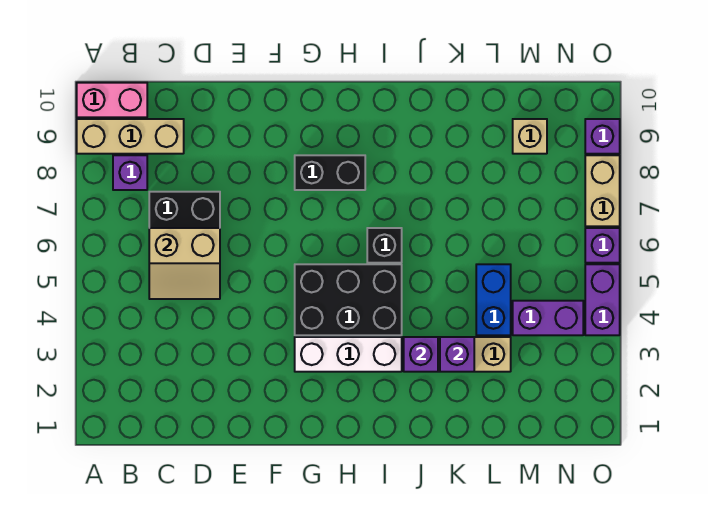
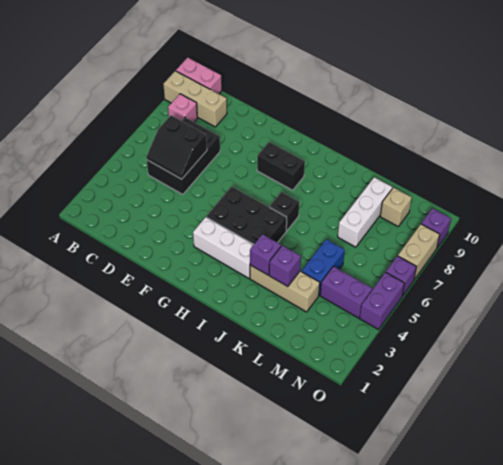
purple 1x1 brick [113,155,147,190] -> pink 1x1 brick [168,94,197,122]
tan 2x2 slope [149,228,220,299] -> black 2x2 slope [146,115,207,179]
none -> white 1x3 brick [338,177,392,247]

